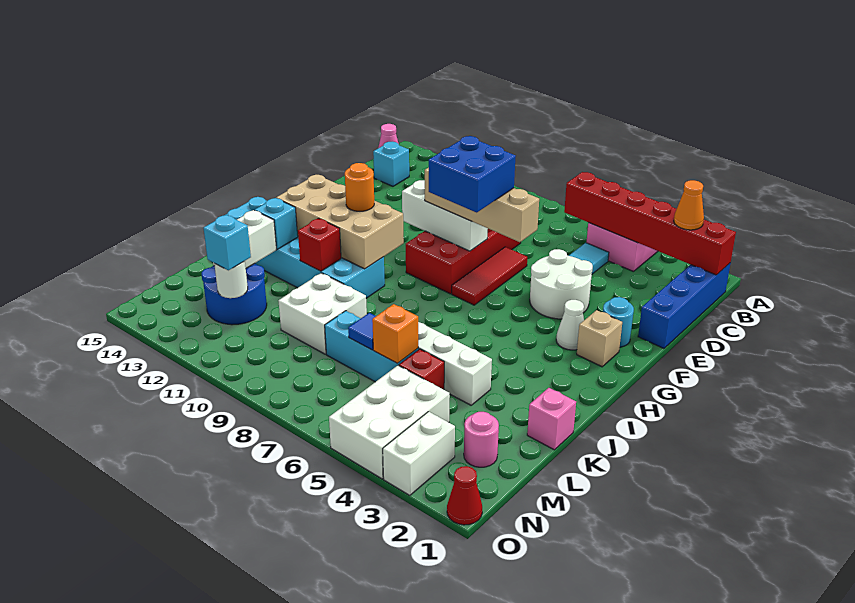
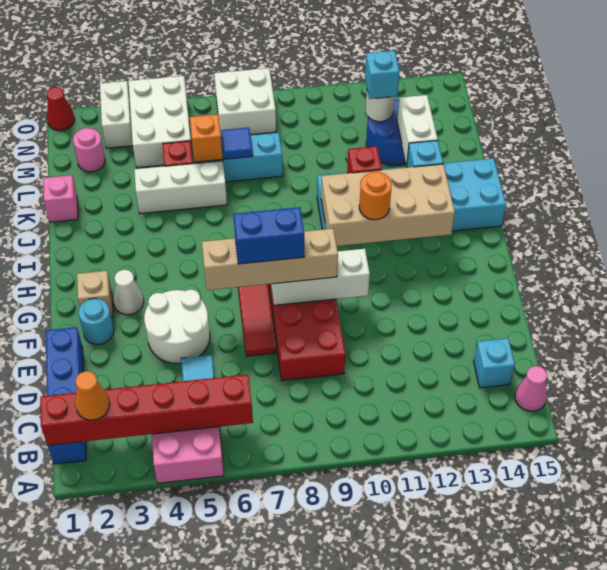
blue 2x2 brick [429,136,516,212] -> blue 1x2 brick [234,207,304,264]
white 2x2 brick [279,273,367,354] -> white 2x2 brick moved to [214,68,276,137]

